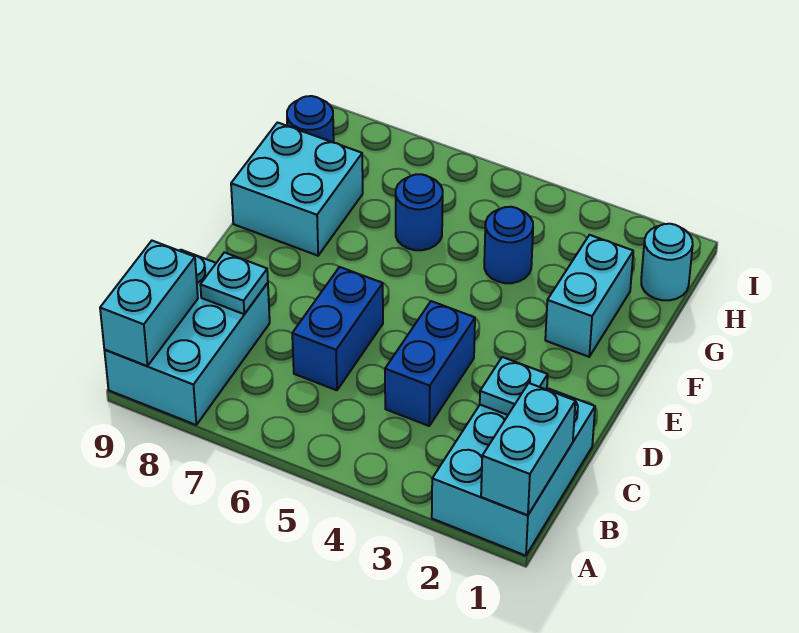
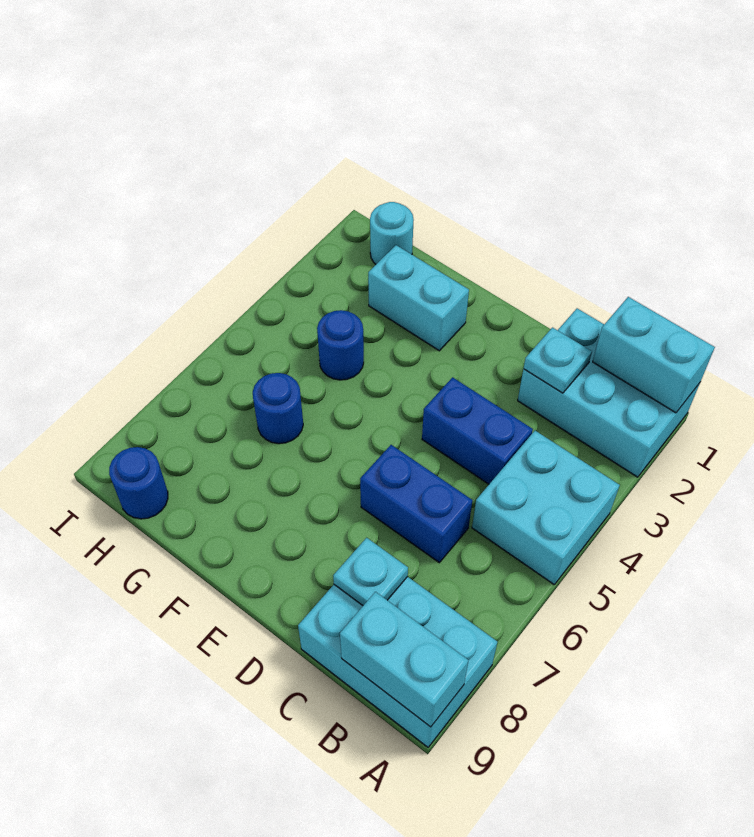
cyan 2x2 brick [231,123,363,256] -> cyan 2x2 brick moved to [472,431,620,584]

